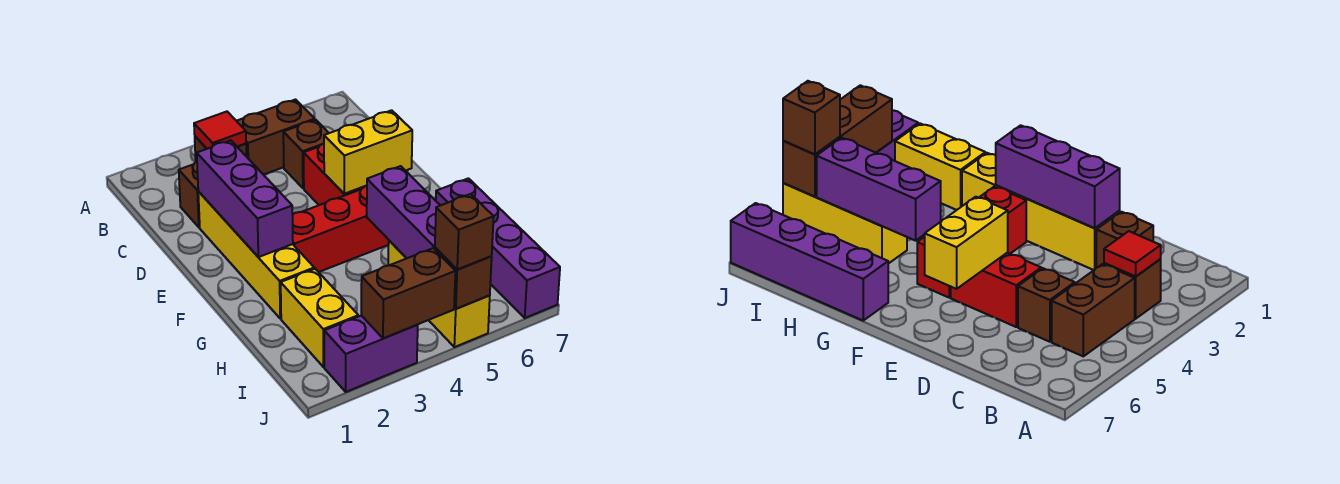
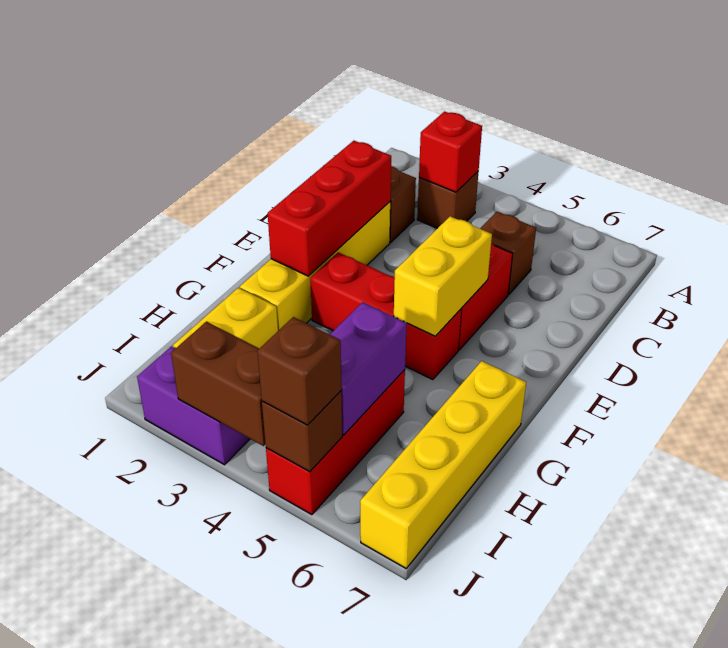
red 1x1 tile [194,112,246,149] -> red 1x1 brick [419,111,482,192]
brown 1x2 brick [237,100,315,175] -> none
purple 1x3 brick [197,140,293,257] -> red 1x3 brick [268,141,391,276]
yellow 1x2 brick [324,110,412,194] -> yellow 1x2 brick turned to [394,216,492,336]
purple 1x3 brick [367,166,440,258] -> purple 1x2 brick [330,302,407,435]
purple 1x4 brick [436,178,560,318] -> yellow 1x4 brick [360,361,526,568]
yellow 1x3 brick [388,241,490,347] -> red 1x3 brick [266,370,405,515]

